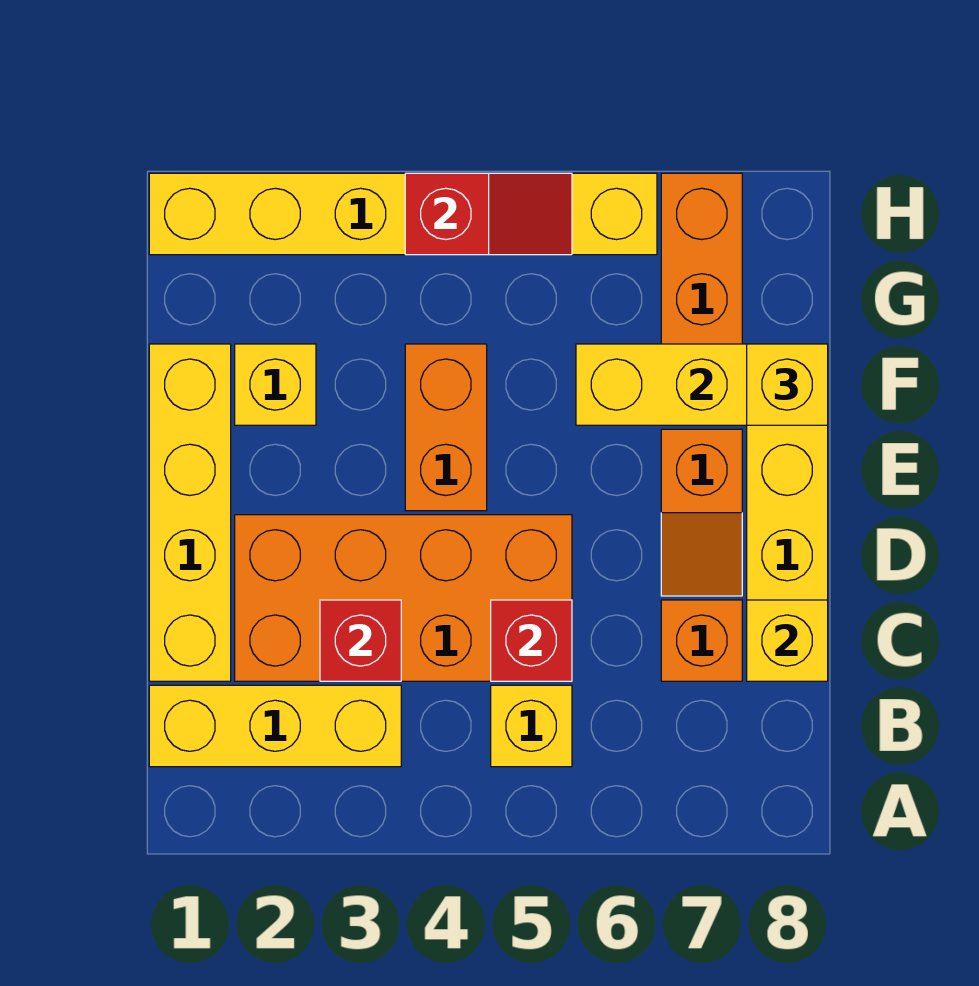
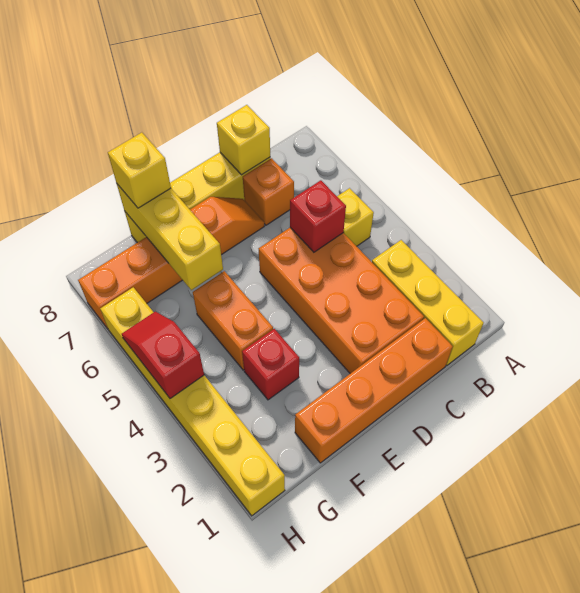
yellow 1x4 brick [149,344,231,681] -> orange 1x4 brick [295,318,453,463]
red 1x1 brick [320,600,401,681] -> red 1x1 brick moved to [242,329,299,400]
orange 1x2 brick [405,344,487,511] -> orange 1x2 brick turned to [193,271,273,370]
yellow 1x1 brick [235,344,316,425] -> none

